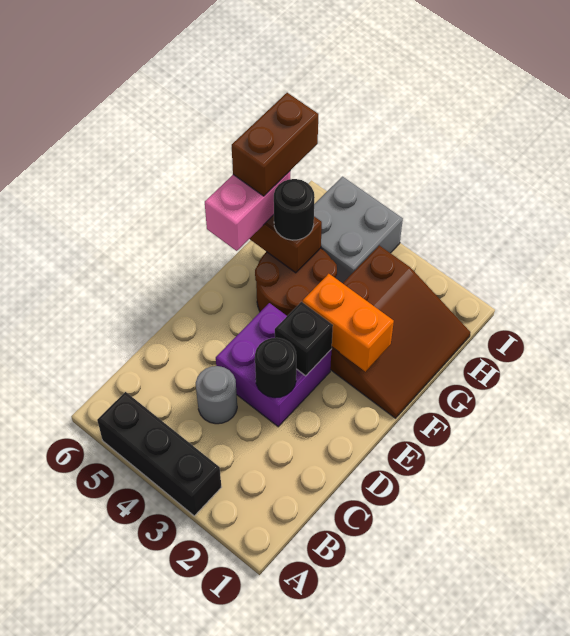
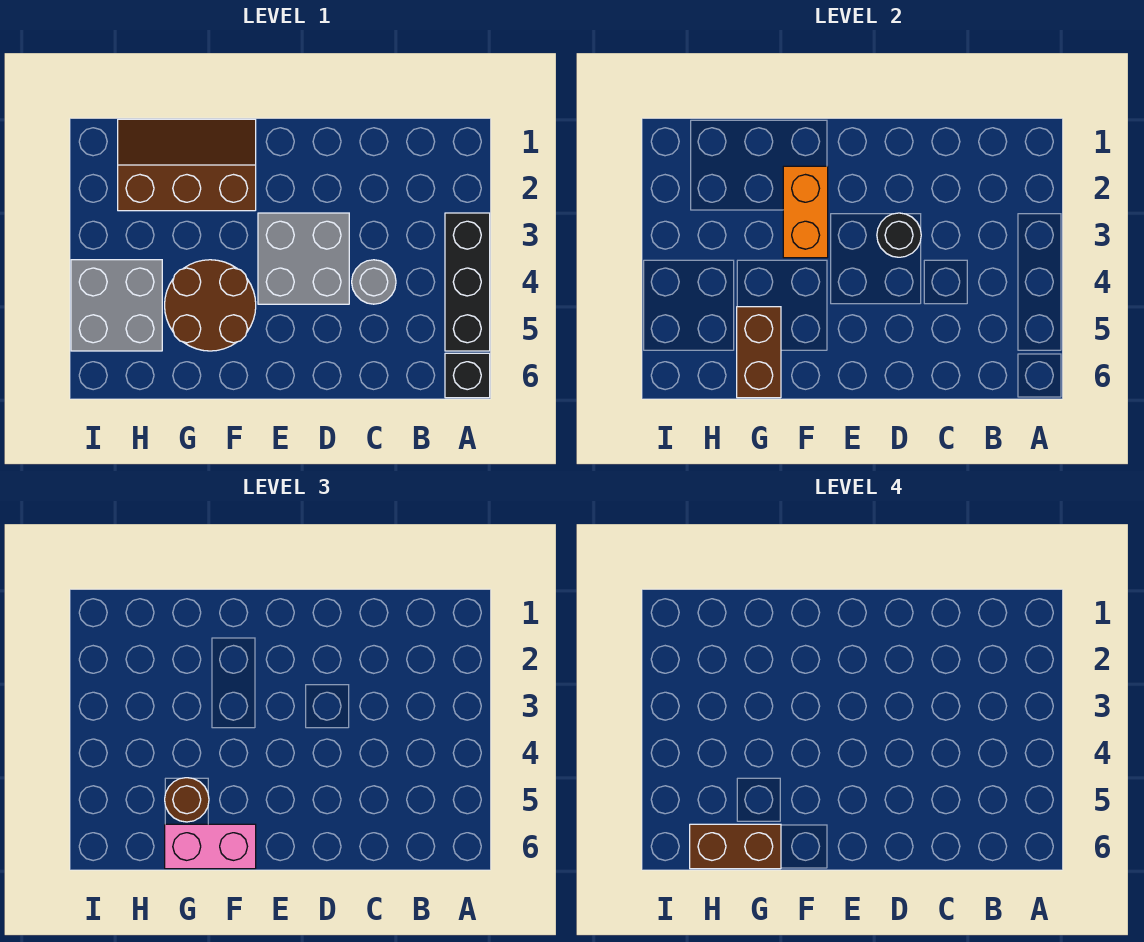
purple 2x2 brick [216,303,332,427] -> grey 2x2 brick [258,213,349,304]
black 1x1 brick [275,302,333,376] -> black 1x1 brick moved to [445,353,490,398]
brown 3x3 slope [330,245,470,418] -> brown 2x3 slope [118,119,256,211]
black 1x1 round brick [274,179,315,240] -> brown 1x1 round brick [165,778,209,822]

